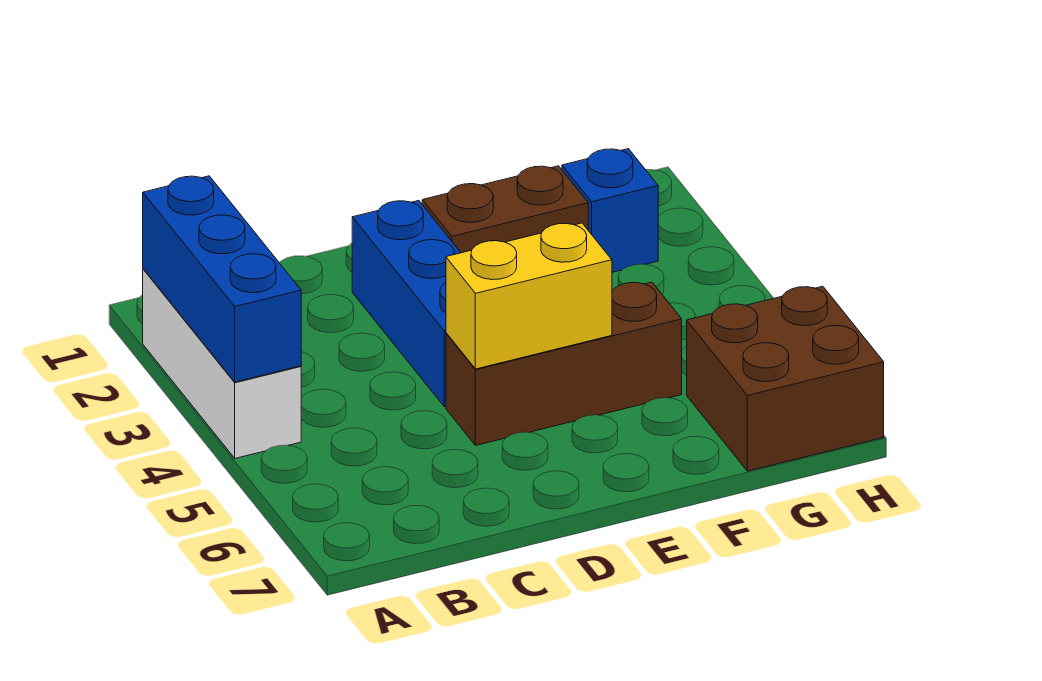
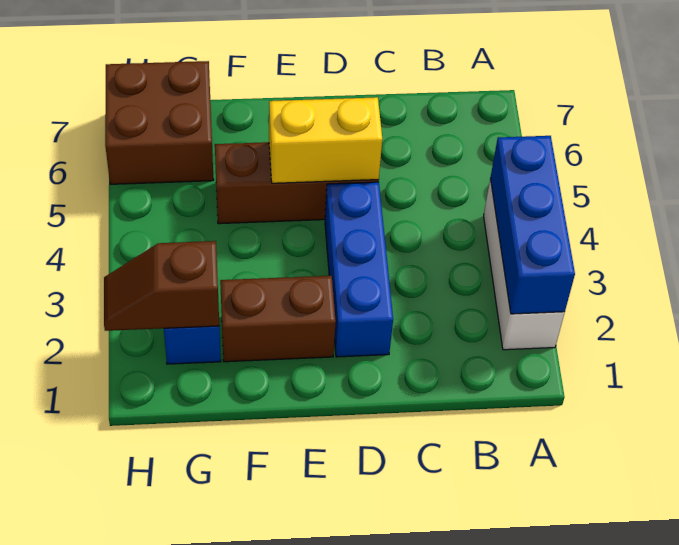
none -> brown 1x2 slope [104,241,219,331]

